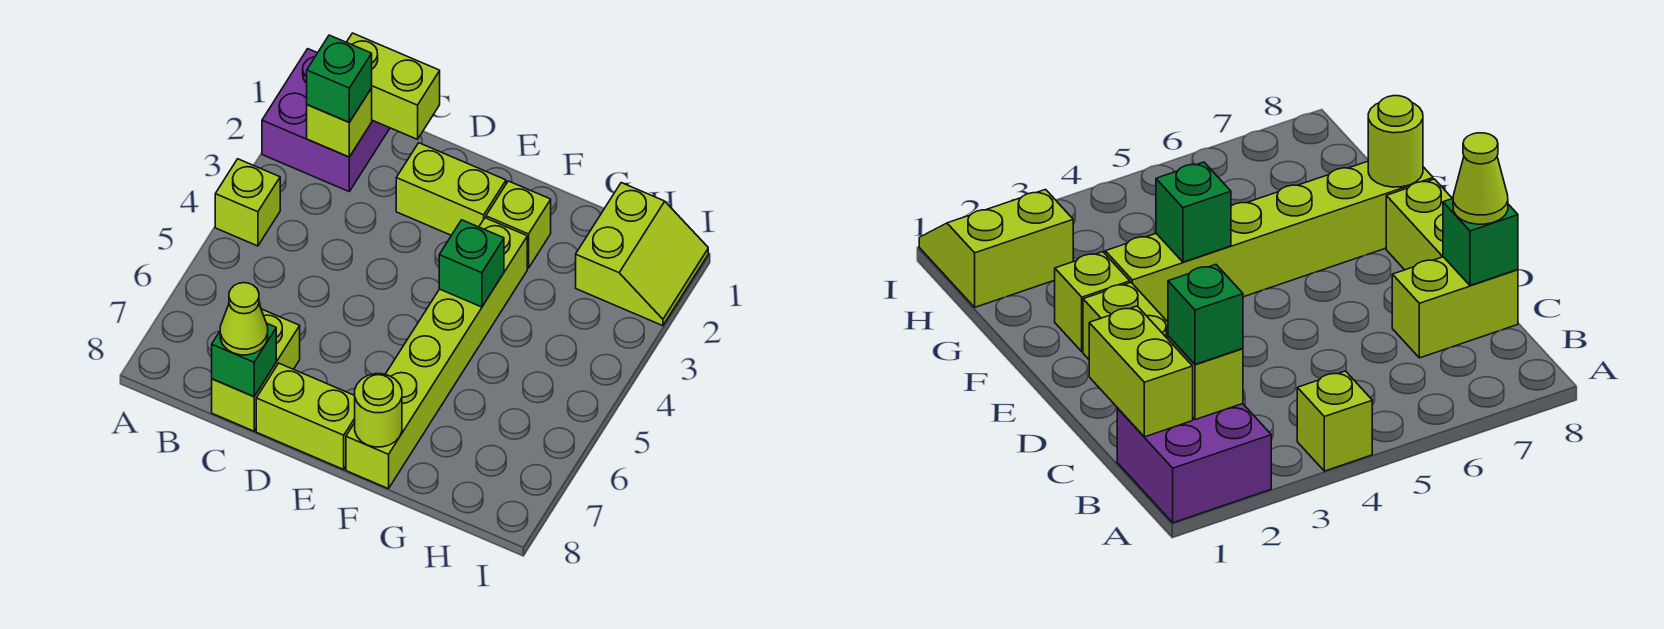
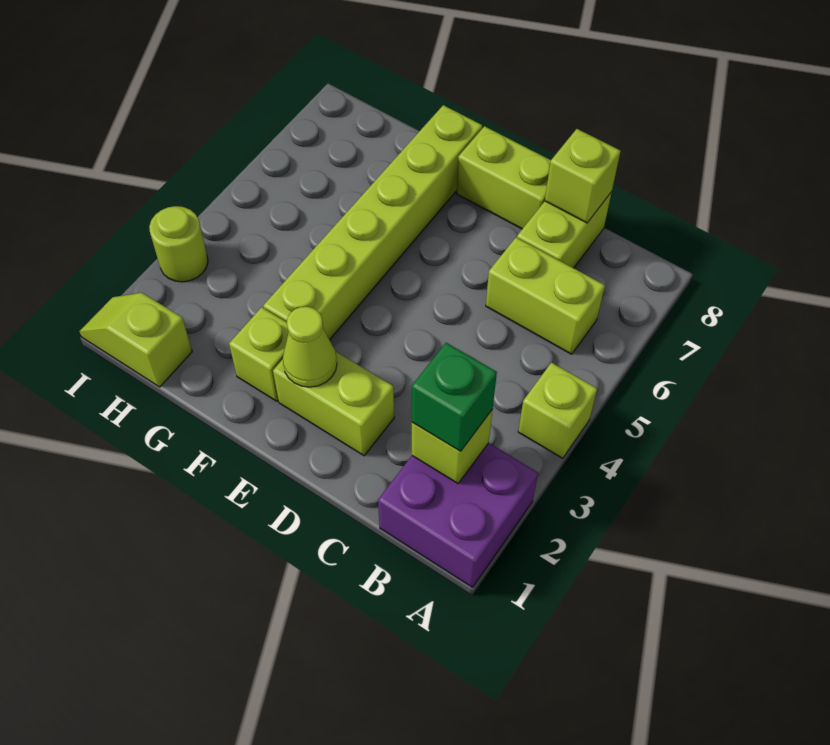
lime 1x2 brick [347,33,440,139] -> lime 1x2 brick moved to [486,237,605,354]
green 1x1 brick [212,324,276,397] -> lime 1x1 brick [545,129,621,223]
lime 1x1 cone [220,283,268,355] -> lime 1x1 cone moved to [283,307,337,387]
green 1x1 brick [439,220,504,307] -> none
lime 1x1 round brick [355,374,402,447] -> lime 1x1 round brick moved to [149,206,208,282]
lime 2x2 slope [576,183,708,326] -> lime 1x2 slope [80,293,192,387]

